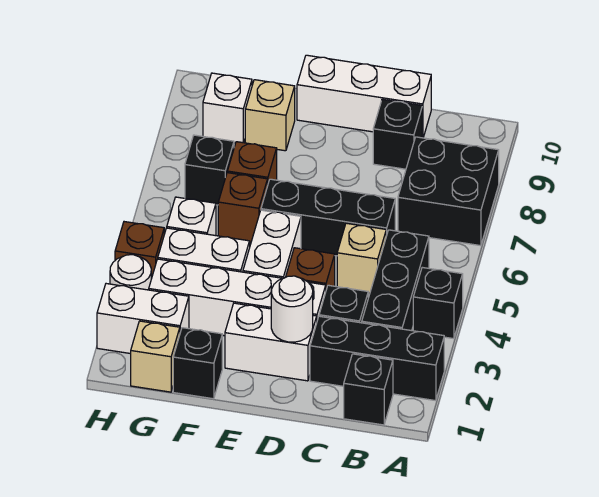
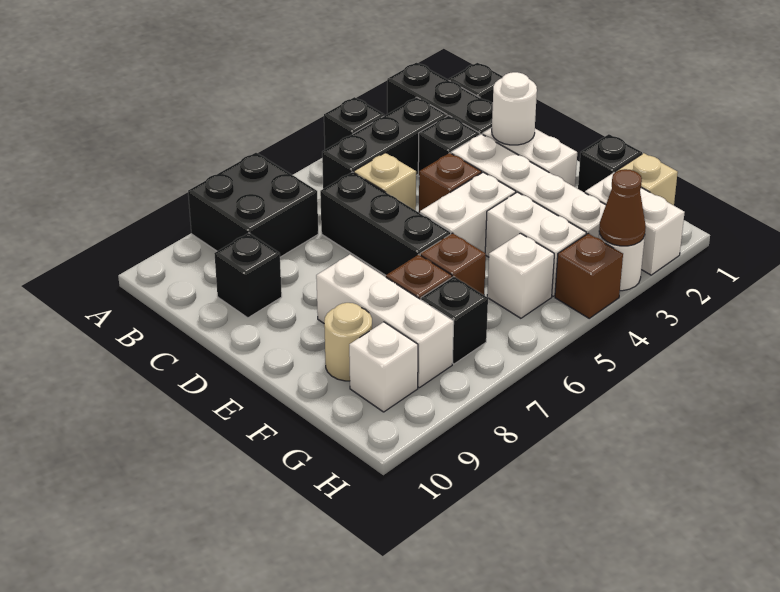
white 1x3 brick [297,55,431,138] -> white 1x3 brick moved to [316,255,454,388]
tan 1x1 brick [245,80,295,151] -> tan 1x1 round brick [324,303,372,381]
none -> brown 1x1 cone [599,169,646,246]

